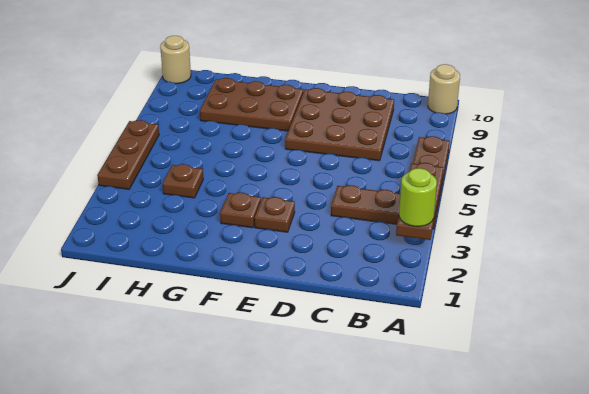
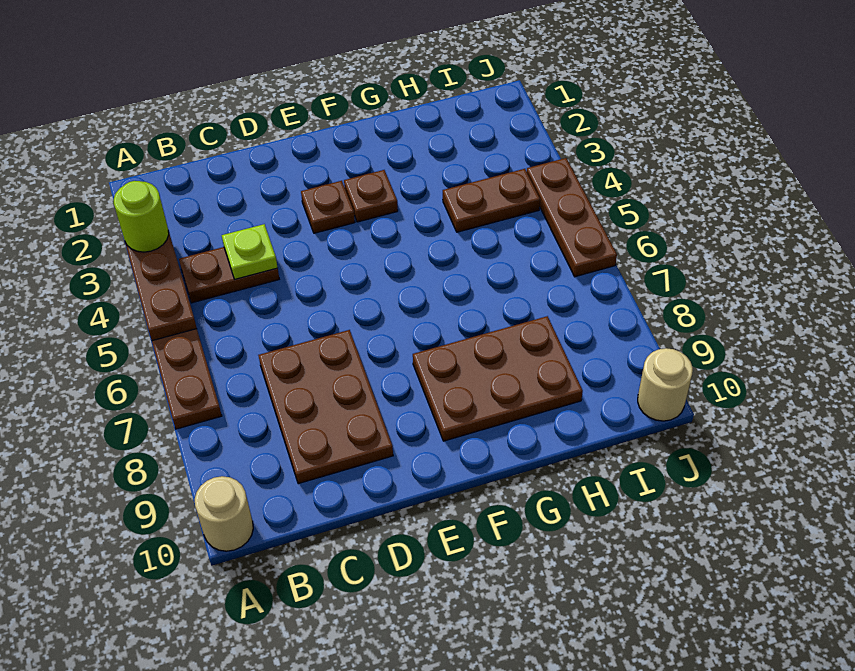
none -> lime 1x1 plate [222,224,278,279]
brown 3x3 plate [285,88,394,161] -> brown 2x3 plate [258,330,393,484]
brown 1x1 plate [163,164,203,198] -> brown 1x2 plate [443,169,540,232]

